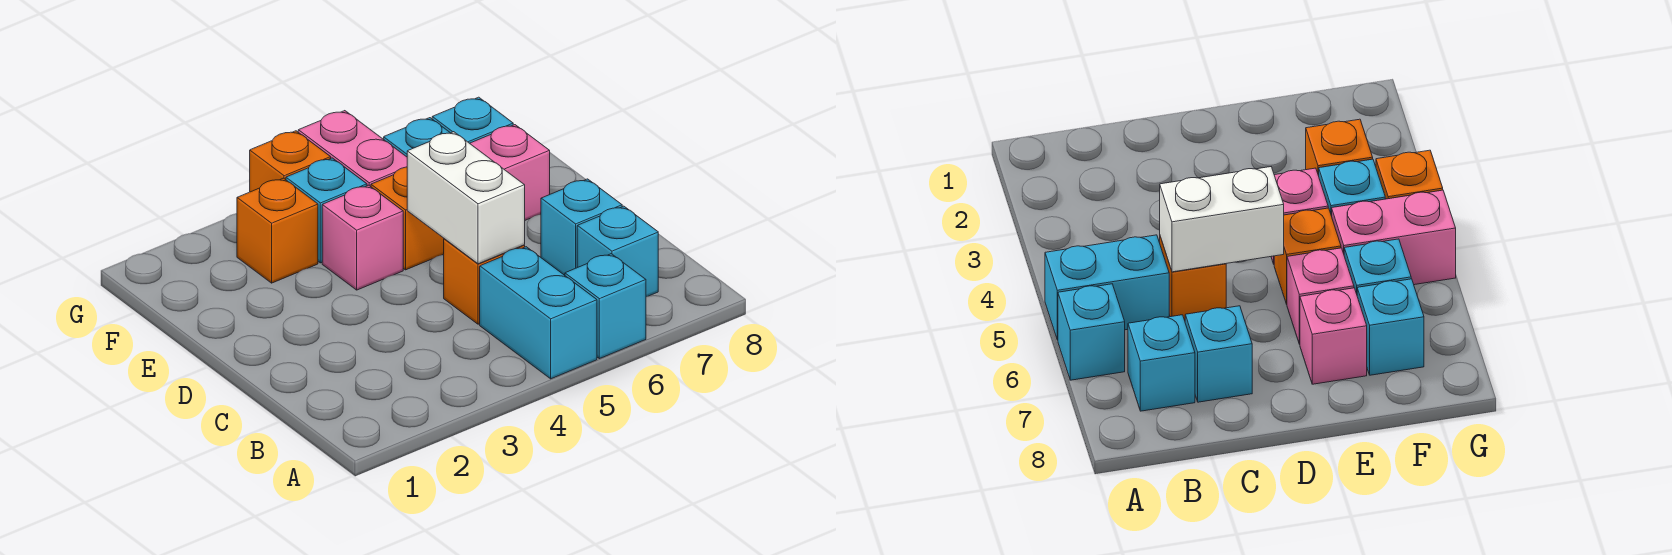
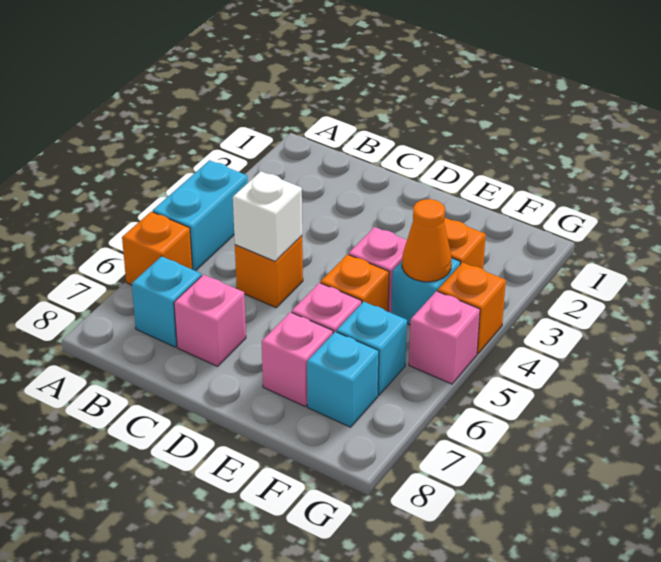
cyan 1x2 brick [480,247,597,379] -> cyan 1x2 brick turned to [153,160,248,271]
cyan 1x1 brick [565,254,646,359] -> orange 1x1 brick [122,212,192,285]
white 1x2 brick [407,132,525,264] -> white 1x1 brick [233,171,302,261]
cyan 1x1 brick [541,179,622,275] -> pink 1x1 brick [174,275,246,366]
none -> orange 1x1 cone [402,199,452,282]
pink 1x2 brick [298,111,407,187] -> pink 1x1 brick [409,291,480,384]

